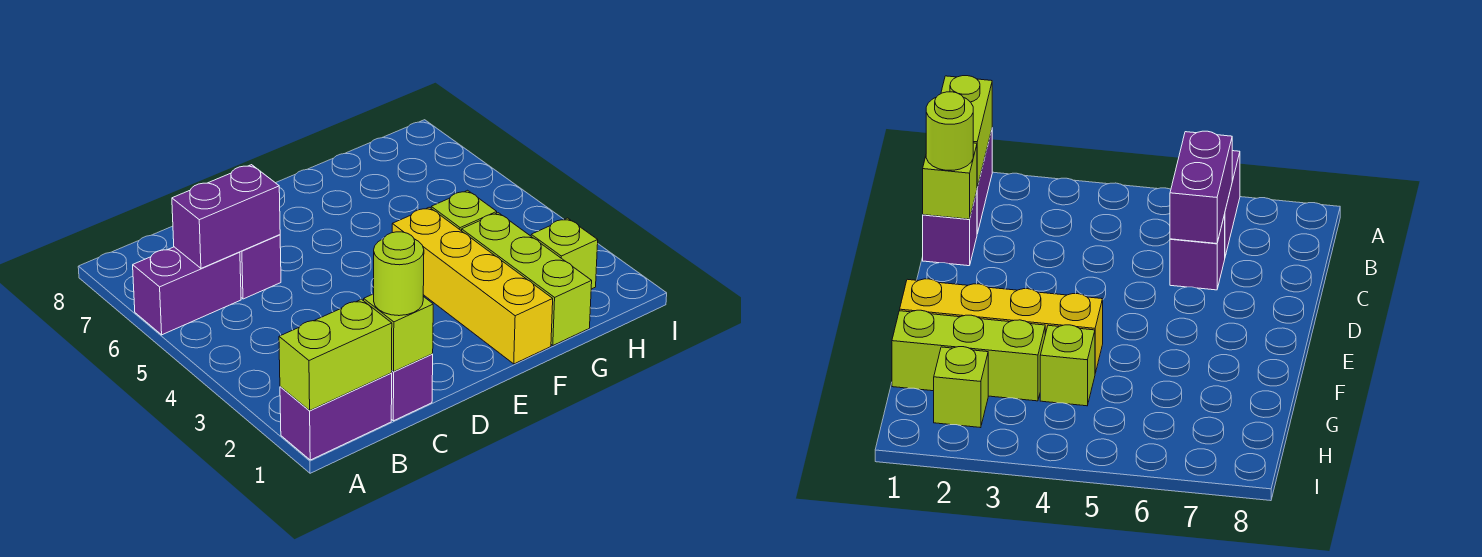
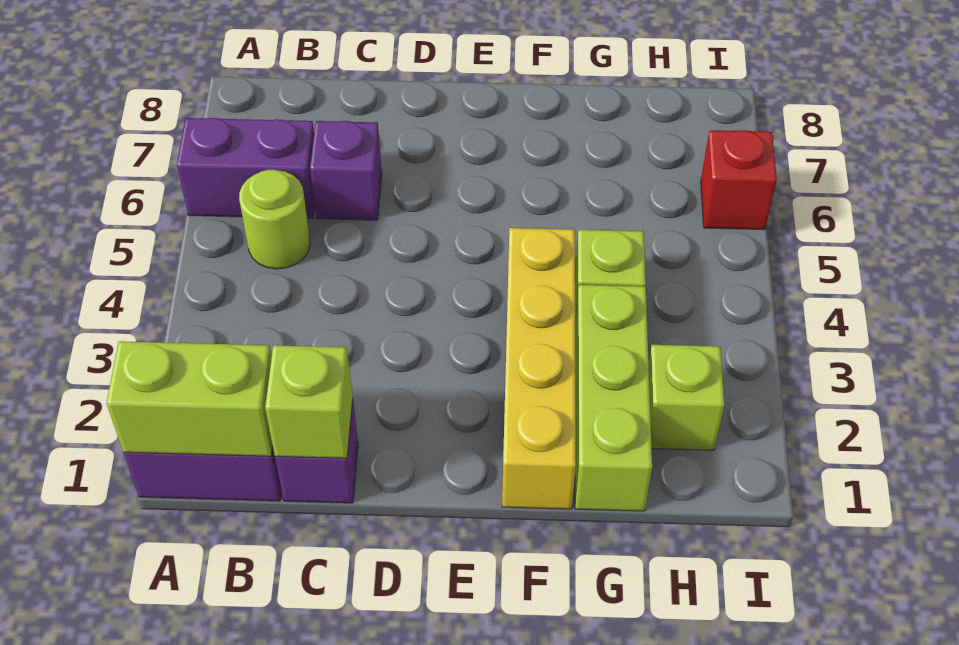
purple 1x2 brick [172,165,280,268] -> none
lime 1x1 round brick [374,232,424,316] -> lime 1x1 round brick moved to [239,170,310,269]
none -> red 1x1 brick [701,130,777,230]

